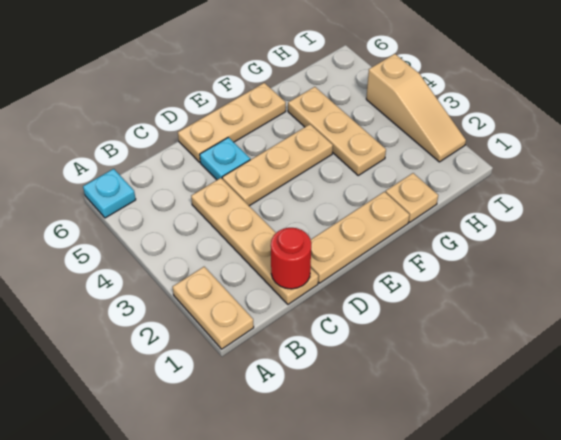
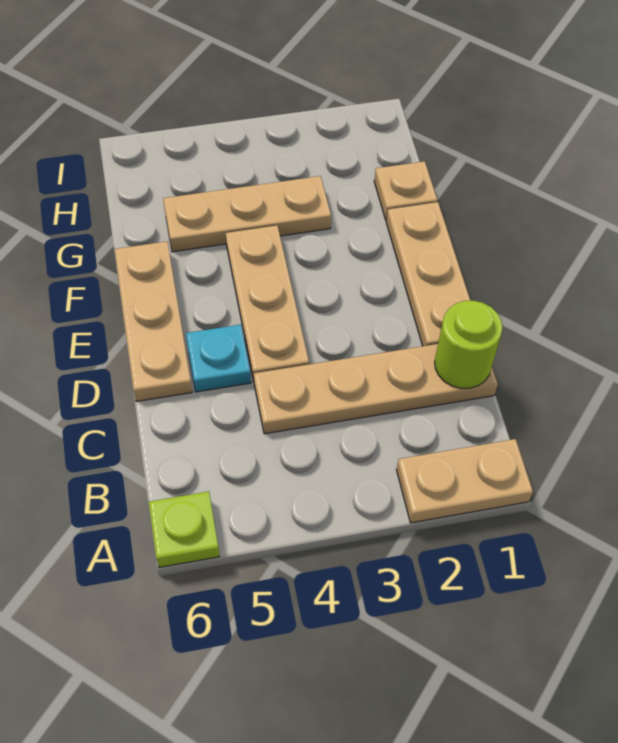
cyan 1x1 plate [83,169,136,218] -> lime 1x1 plate [149,491,220,568]
red 1x1 round brick [271,228,311,289] -> lime 1x1 round brick [435,301,503,388]
tan 1x3 slope [366,54,466,162] -> none

